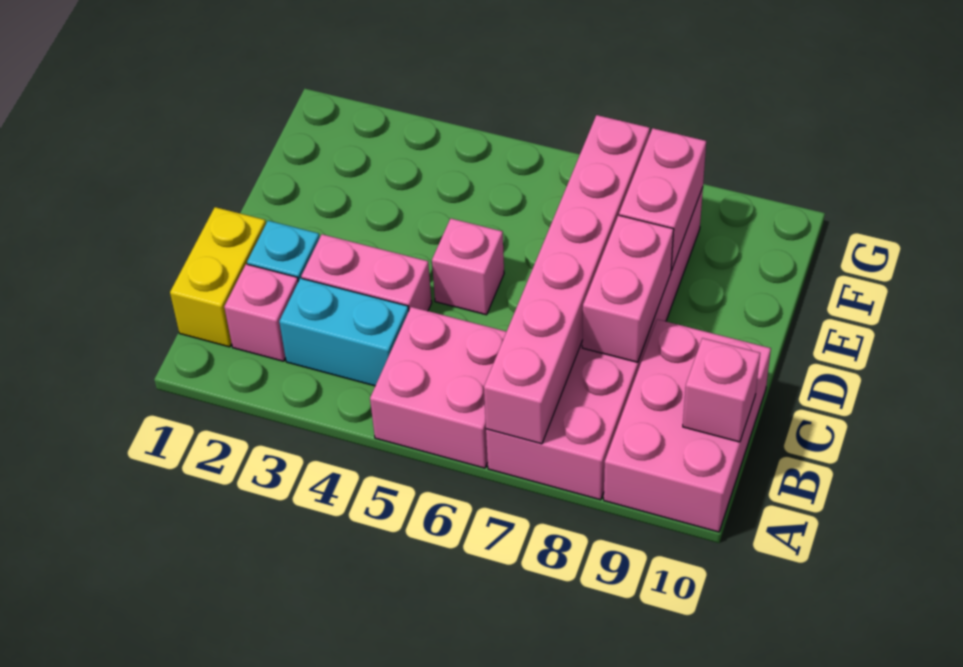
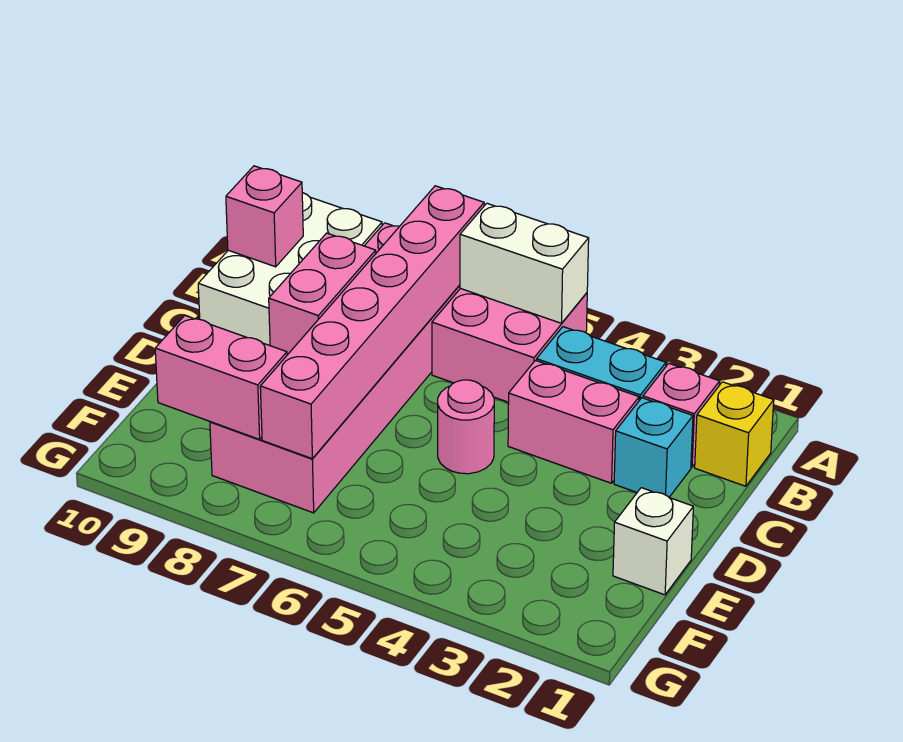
none -> white 1x2 brick [460,203,589,323]
pink 2x3 brick [604,319,771,532] -> white 2x3 brick [198,193,382,346]
yellow 1x2 brick [170,207,266,347] -> yellow 1x1 brick [695,382,774,486]
pink 1x1 brick [432,219,504,315] -> pink 1x1 round brick [438,380,494,474]
none -> white 1x1 brick [613,488,693,595]
pink 1x2 brick [619,128,706,270] -> pink 1x2 brick turned to [155,316,287,439]

